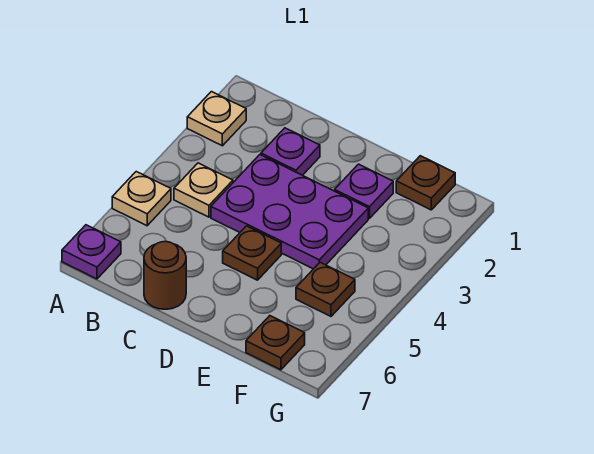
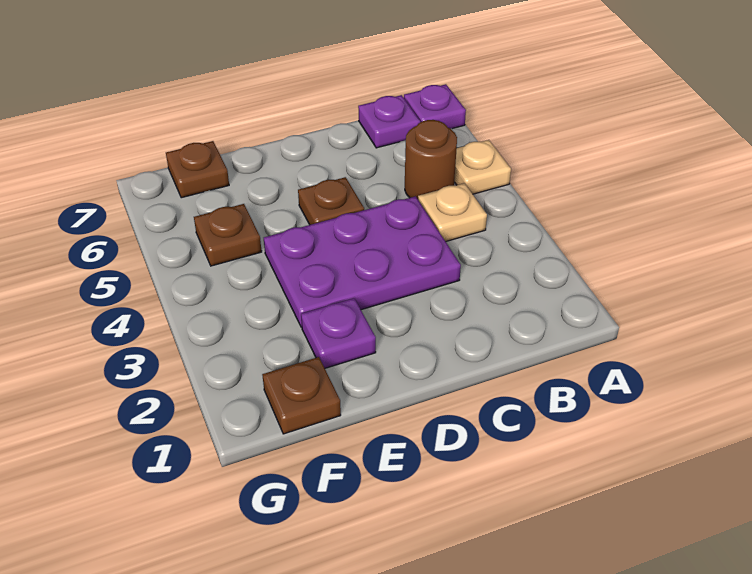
tan 1x1 plate [187,92,246,146] -> none
purple 1x1 plate [261,128,320,175] -> purple 1x1 plate moved to [358,95,420,148]
brown 1x1 round brick [144,242,186,309] -> brown 1x1 round brick moved to [405,120,457,199]

